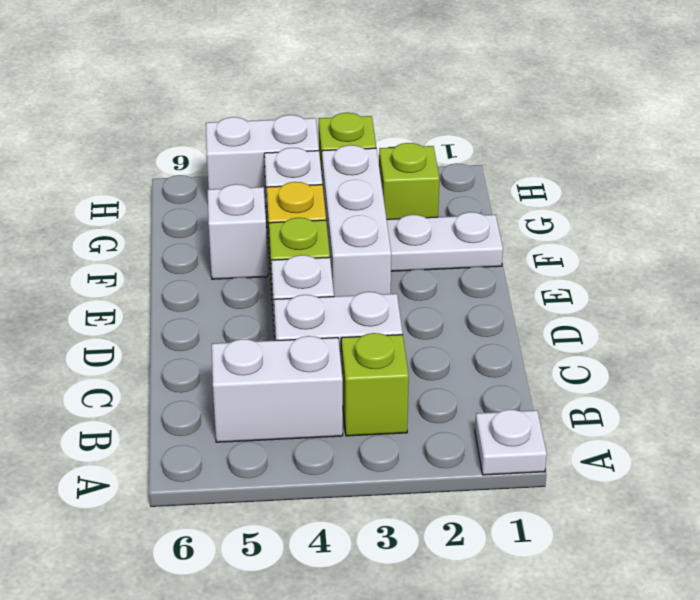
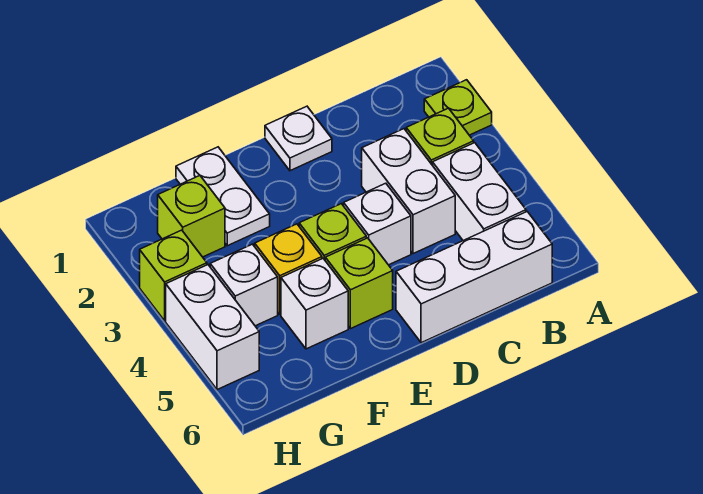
white 1x1 plate [475,409,547,475] -> white 1x1 plate moved to [265,106,332,171]
none -> lime 1x1 plate [424,80,492,135]
white 1x3 brick [322,145,391,297] -> white 1x3 brick moved to [396,212,552,343]
none -> lime 1x1 brick [325,238,393,329]

